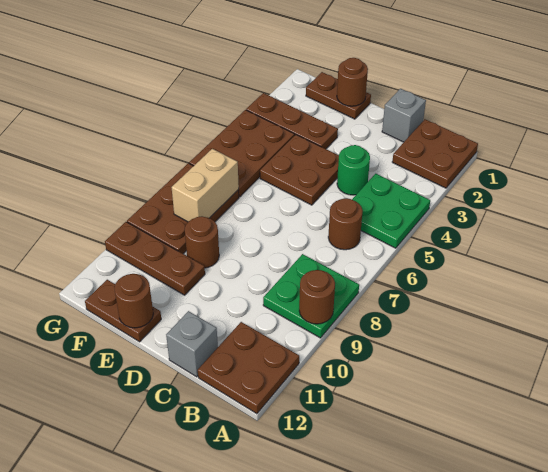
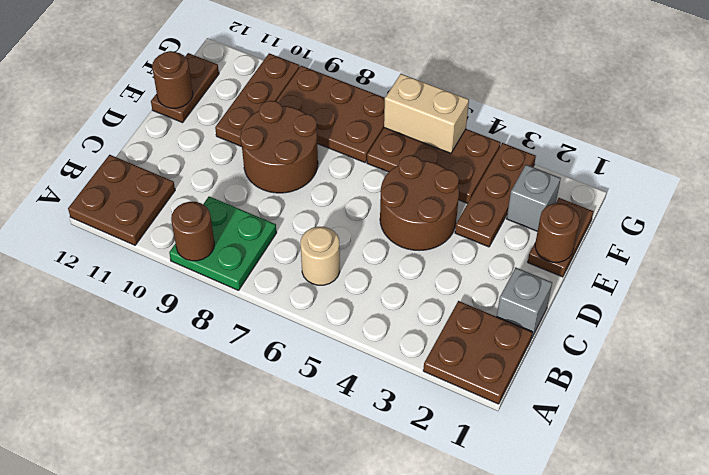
green 2x2 plate [352,174,430,248] -> none
brown 1x1 round brick [328,198,363,250] -> tan 1x1 round brick [301,227,340,285]
green 1x1 round brick [337,145,370,195] -> none
grey 1x1 brick [166,311,218,377] -> grey 1x1 brick moved to [507,165,561,231]
brown 2x2 plate [260,135,339,205] -> brown 2x2 round brick [380,155,459,250]
brown 1x1 round brick [185,216,219,268] -> brown 2x2 round brick [240,101,318,193]
tan 1x2 brick [172,149,239,222] -> tan 1x2 brick moved to [384,74,469,153]

